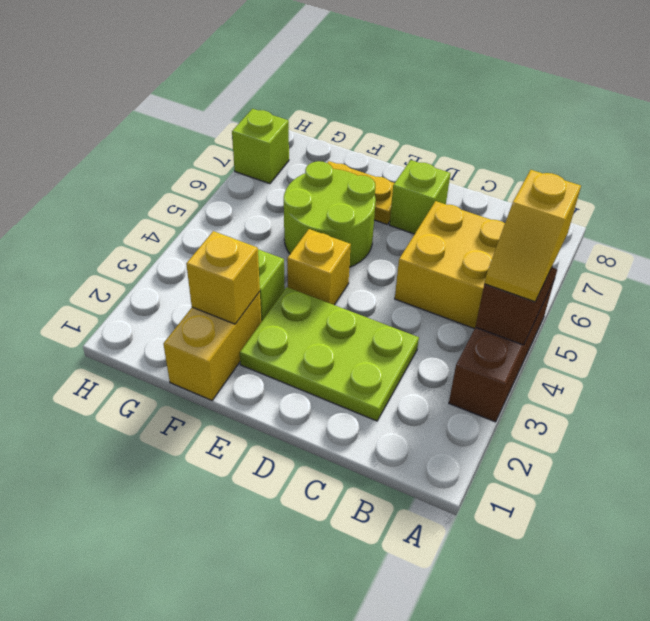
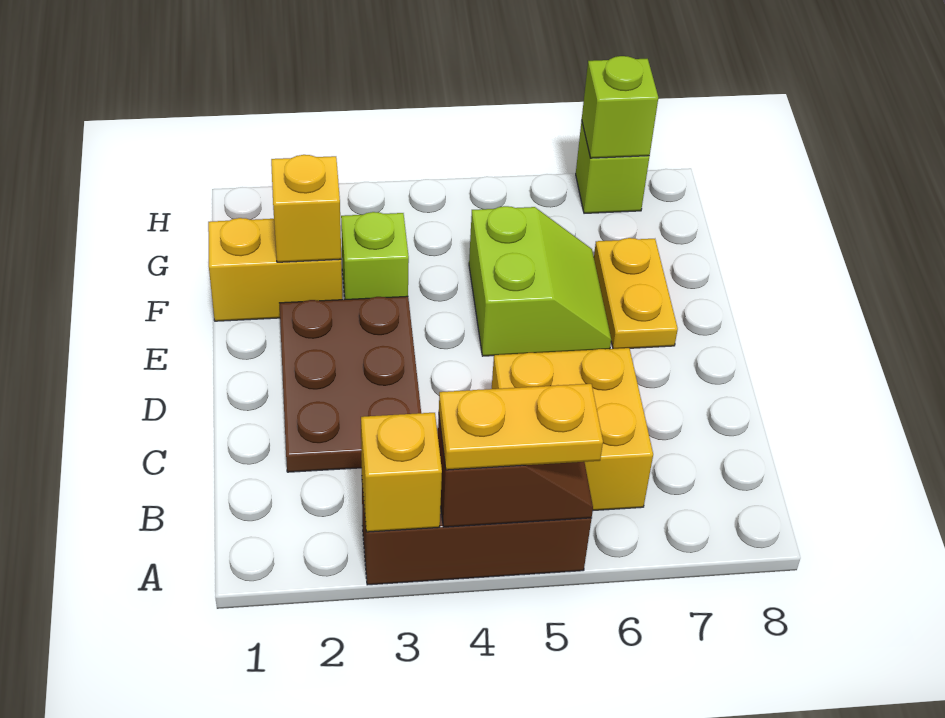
yellow 1x2 slope [484,170,581,302] -> yellow 1x2 plate [439,384,603,470]
lime 2x3 plate [240,287,419,421] -> brown 2x3 plate [279,296,421,472]
lime 1x1 brick [390,160,450,234] -> lime 1x1 brick moved to [582,56,658,158]
yellow 1x1 brick [287,229,351,305] -> yellow 1x1 brick moved to [361,413,442,532]
lime 2x2 round brick [284,161,376,267] -> lime 2x2 slope [469,206,611,356]

